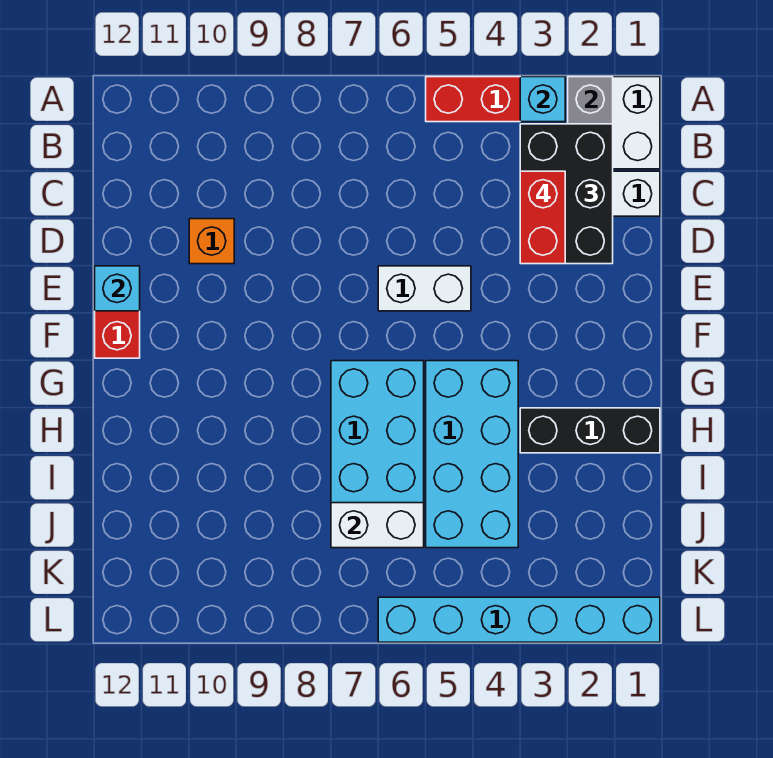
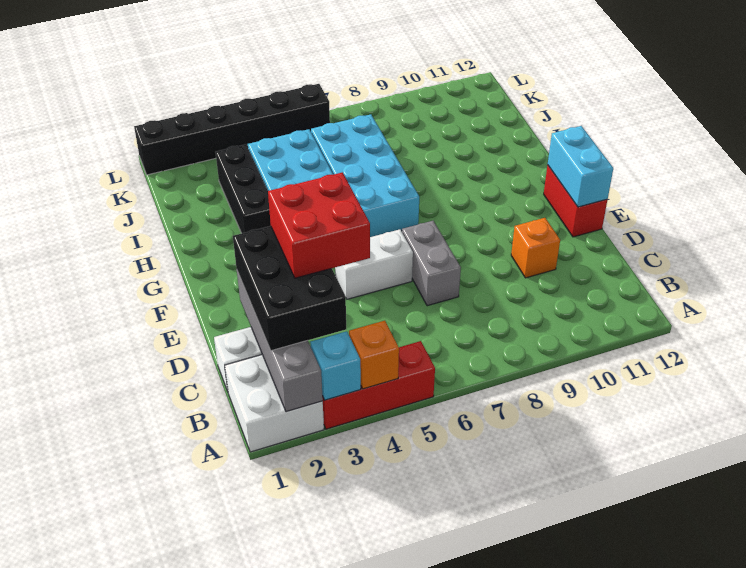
none -> orange 1x1 brick [349,321,399,389]
red 1x2 brick [520,171,565,264] -> red 2x2 brick [268,172,370,278]
none -> grey 1x2 brick [402,221,461,306]
cyan 1x1 brick [95,266,140,311] -> cyan 1x2 brick [548,126,613,207]
black 1x3 brick [520,408,660,453] -> black 1x3 brick turned to [216,144,271,233]
white 1x2 brick [331,503,424,548] -> none
cyan 1x6 brick [378,597,660,642] -> black 1x6 brick [134,84,330,175]

